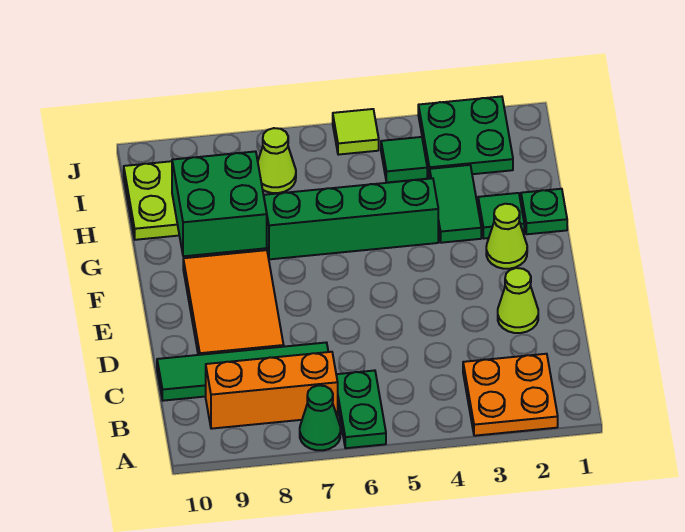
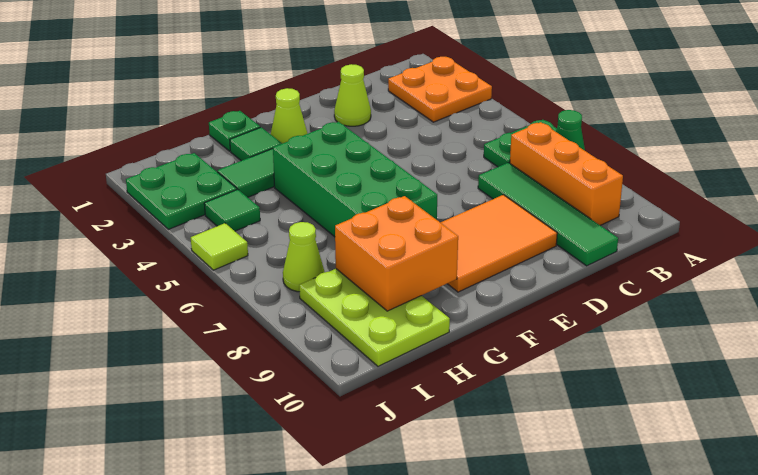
green 1x4 brick [264,178,438,259] -> green 2x4 brick [273,122,437,237]
green 2x2 brick [172,151,267,256] -> orange 2x2 brick [335,196,458,311]

